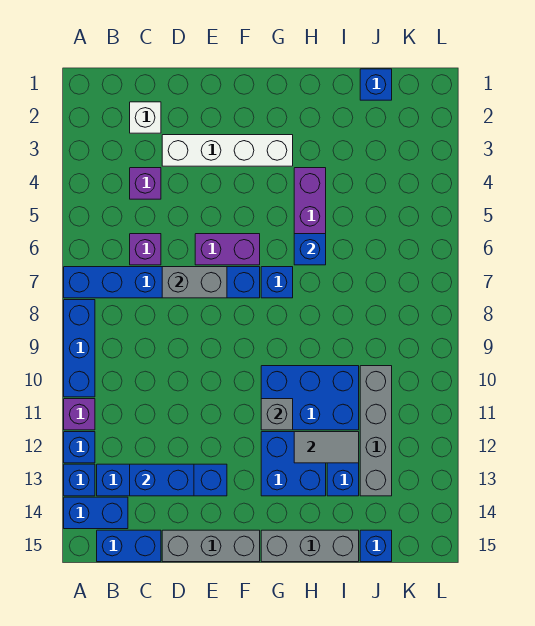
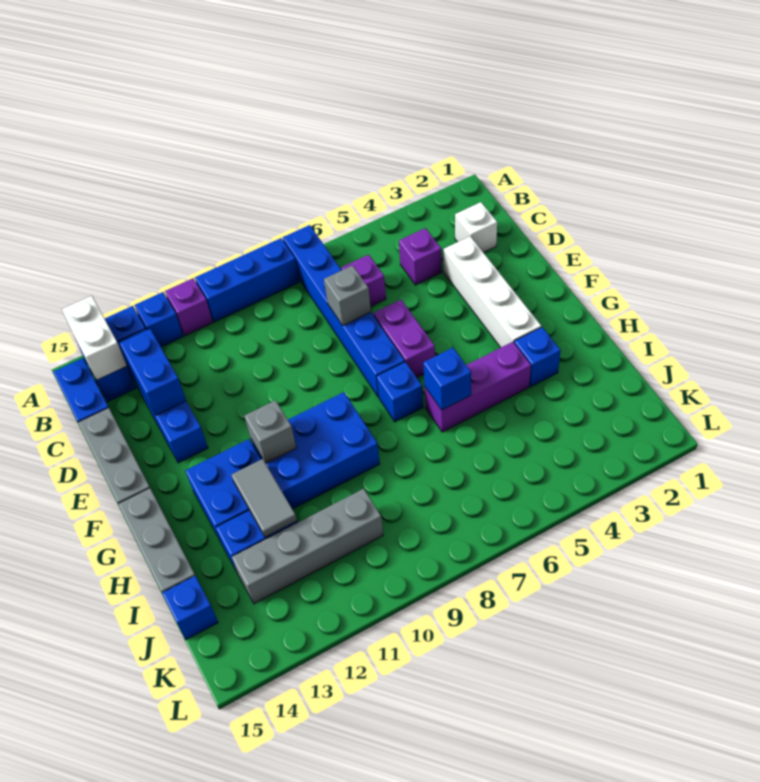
none -> white 1x2 brick [62,296,127,380]
grey 1x2 brick [162,267,227,298] -> grey 1x1 brick [324,265,371,325]
blue 2x3 brick [261,366,359,430] -> blue 2x3 brick turned to [251,392,380,509]
blue 1x1 brick [360,69,392,100] -> blue 1x1 brick moved to [514,327,561,387]

